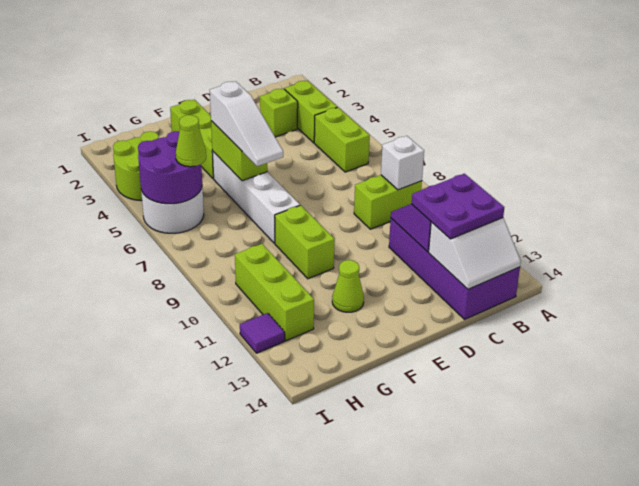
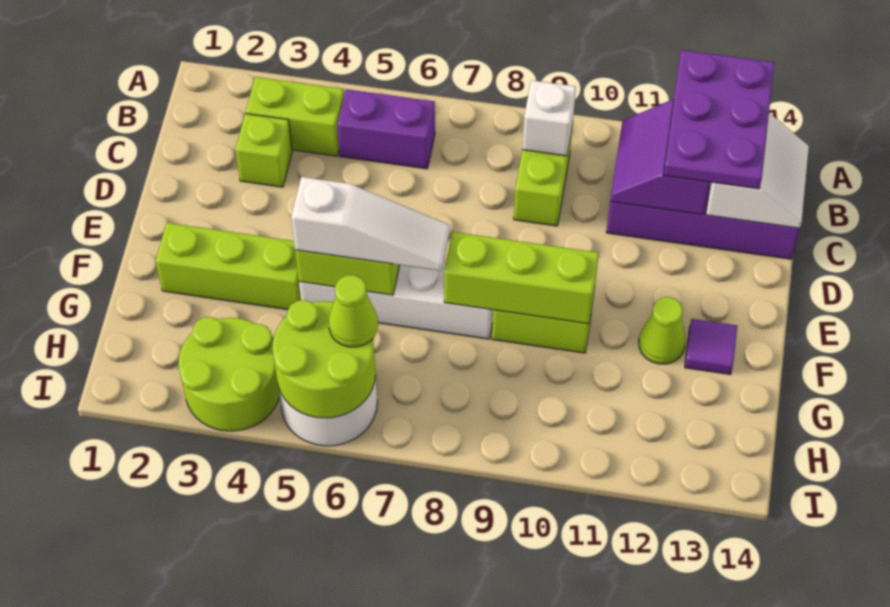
lime 1x2 brick [314,107,370,172] -> purple 1x2 brick [337,89,435,169]
purple 2x2 plate [412,174,504,239] -> purple 2x3 plate [663,50,774,189]
purple 2x2 round brick [138,131,202,204] -> lime 2x2 round brick [273,300,376,418]
lime 1x3 brick [235,244,314,341] -> lime 1x3 brick moved to [444,232,599,324]
purple 1x1 tile [240,313,285,353] -> purple 1x1 tile moved to [685,319,737,374]

